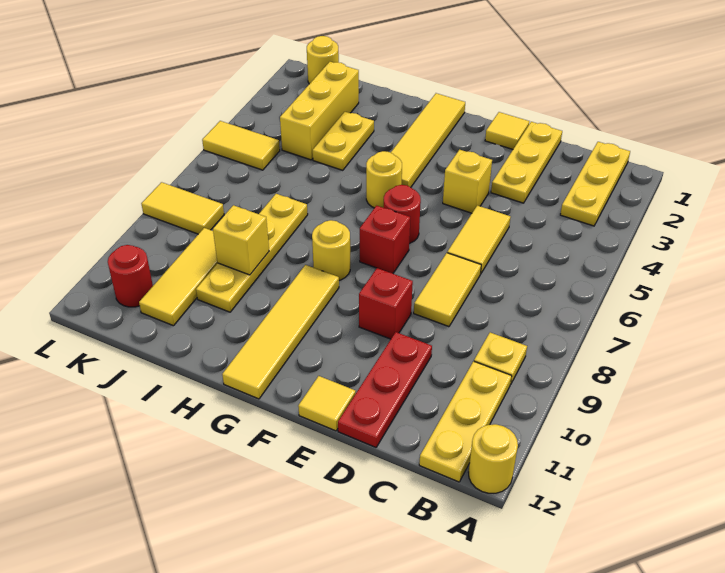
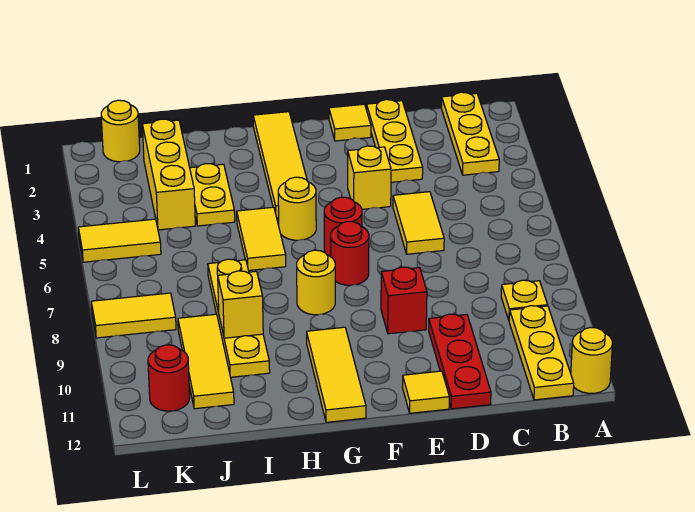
yellow 1x2 tile [414,253,481,327] -> yellow 1x2 tile moved to [237,207,286,271]
red 1x1 brick [360,206,410,273] -> red 1x1 round brick [331,222,369,285]
yellow 1x4 tile [222,265,339,399] -> yellow 1x3 tile [307,327,366,422]

